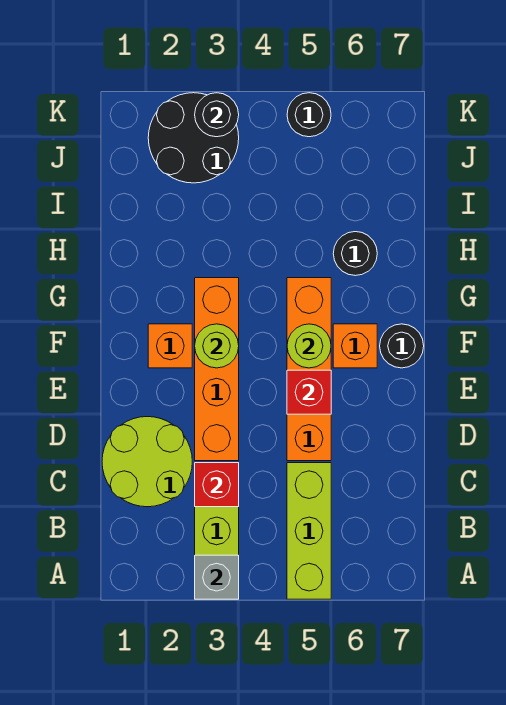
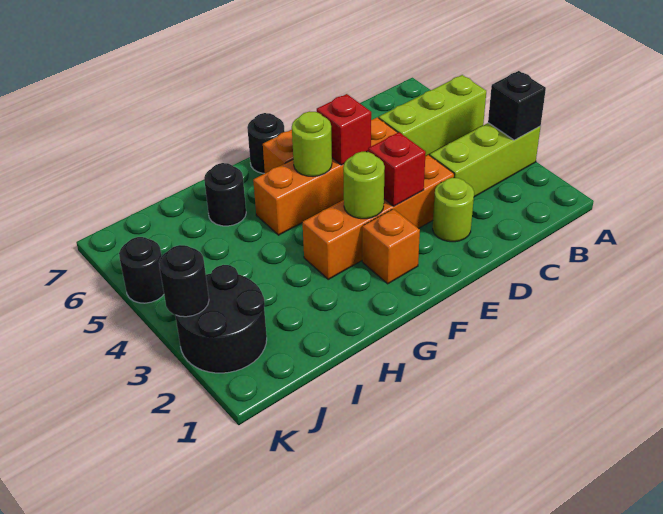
grey 1x1 brick [195,555,239,599] -> black 1x1 brick [488,71,546,140]
lime 2x2 round brick [102,417,192,507] -> lime 1x1 round brick [433,178,474,242]
red 1x1 brick [195,463,239,507] -> red 1x1 brick moved to [368,132,426,206]

